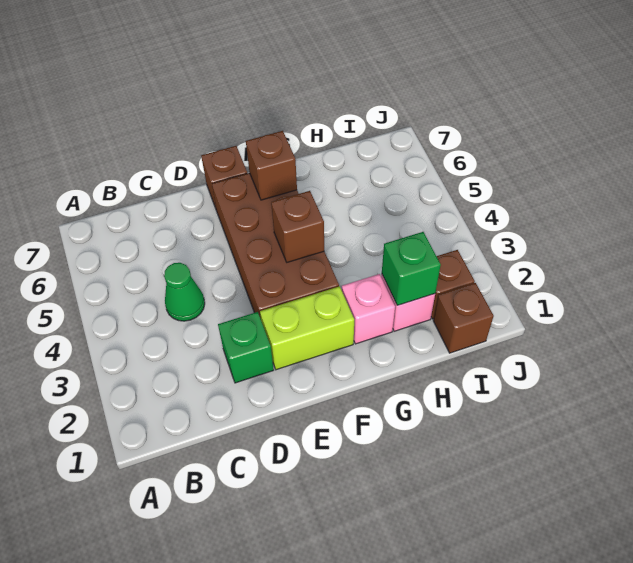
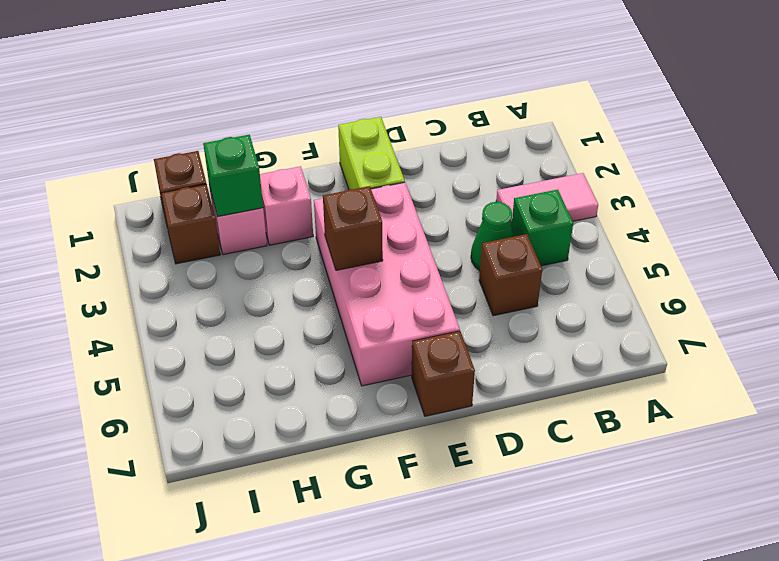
none -> pink 1x2 tile [496,173,598,225]
green 1x1 brick [218,312,274,383] -> green 1x1 brick moved to [511,190,573,266]
lime 1x2 brick [260,286,354,370] -> lime 1x2 brick turned to [338,117,405,190]
brown 2x4 brick [212,173,339,319] -> pink 2x4 brick [314,182,460,386]
brown 1x1 brick [246,131,297,200] -> brown 1x1 brick moved to [479,234,542,316]

